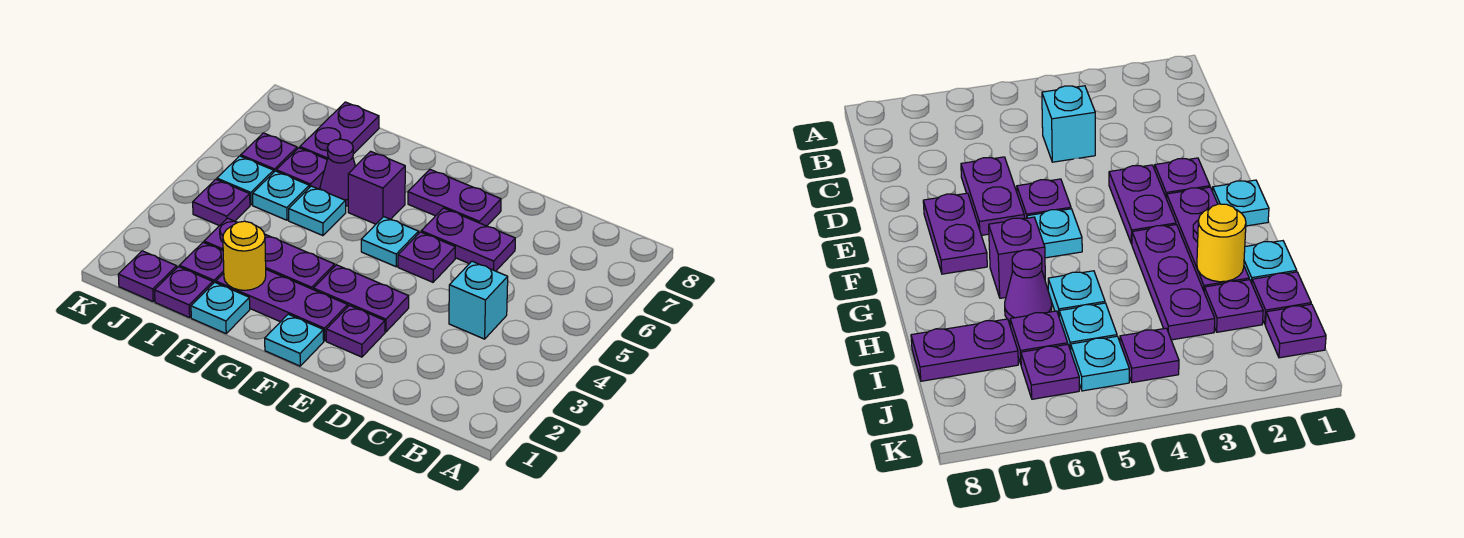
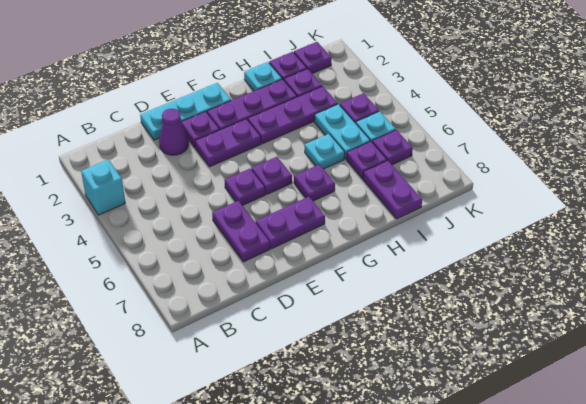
cyan 1x1 brick [449,261,508,339] -> cyan 1x1 brick moved to [81,160,125,215]
purple 1x2 plate [421,208,515,271] -> purple 1x2 plate turned to [212,201,270,262]
cyan 1x1 plate [265,314,324,366] -> cyan 1x3 plate [140,83,231,140]
cyan 1x1 plate [361,217,419,267] -> purple 1x1 plate [252,157,292,194]
purple 1x1 brick [348,151,405,224] -> purple 1x1 plate [294,164,335,201]
yellow 1x1 round brick [223,221,266,290] -> none
purple 1x1 cone [320,139,355,206] -> purple 1x1 cone moved to [159,109,188,155]
cyan 1x1 plate [253,171,309,220] -> cyan 1x2 plate [314,104,370,159]

